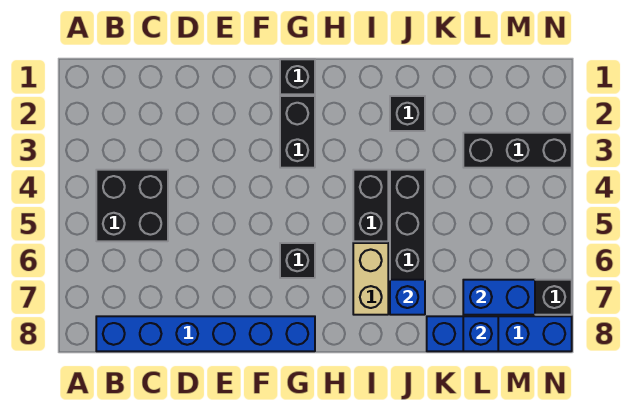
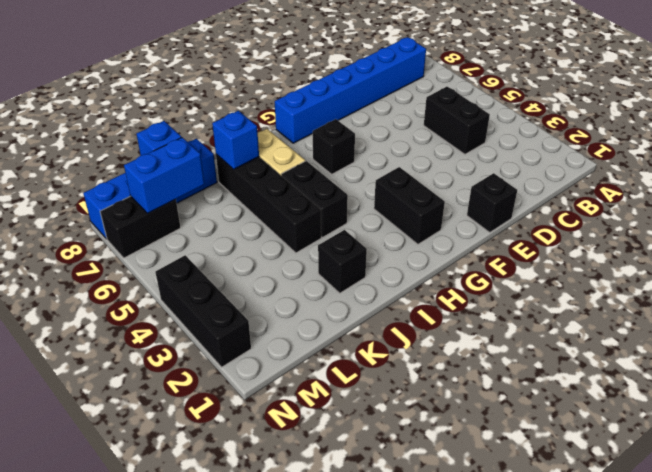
black 2x2 brick [96,170,168,241] -> black 1x2 brick [424,87,490,154]
black 1x1 brick [280,59,315,94] -> black 1x1 brick moved to [467,173,517,233]
black 1x3 brick [463,133,572,168] -> black 1x3 brick turned to [155,255,251,367]

